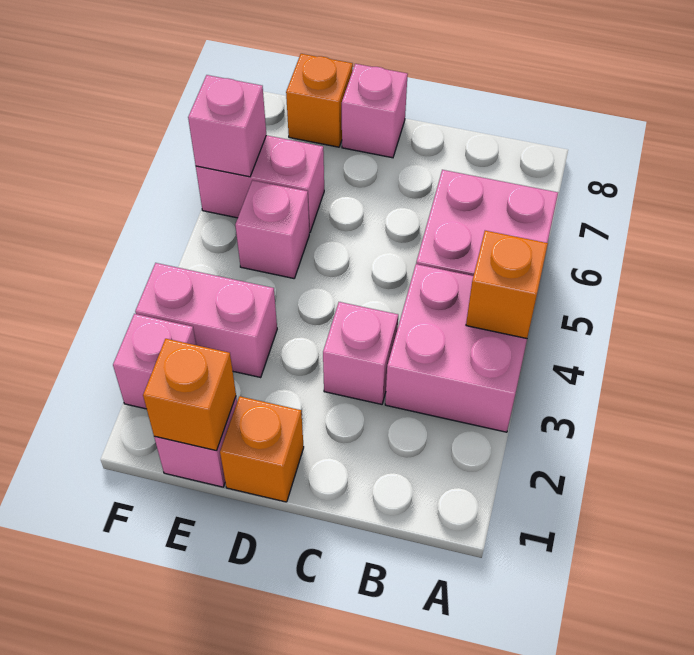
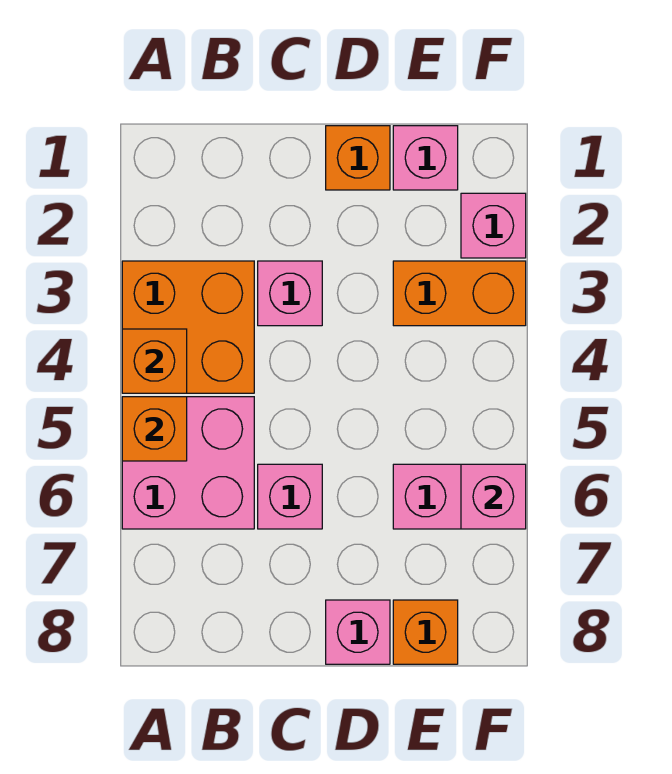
pink 2x2 brick [385,264,527,432] -> orange 2x2 brick [122,261,254,393]
orange 1x1 brick [143,339,236,451] -> orange 1x1 brick moved to [122,397,187,461]
pink 1x2 brick [135,263,277,378] -> orange 1x2 brick [393,261,526,326]
pink 1x1 brick [235,180,309,278] -> pink 1x1 brick moved to [258,464,322,529]

